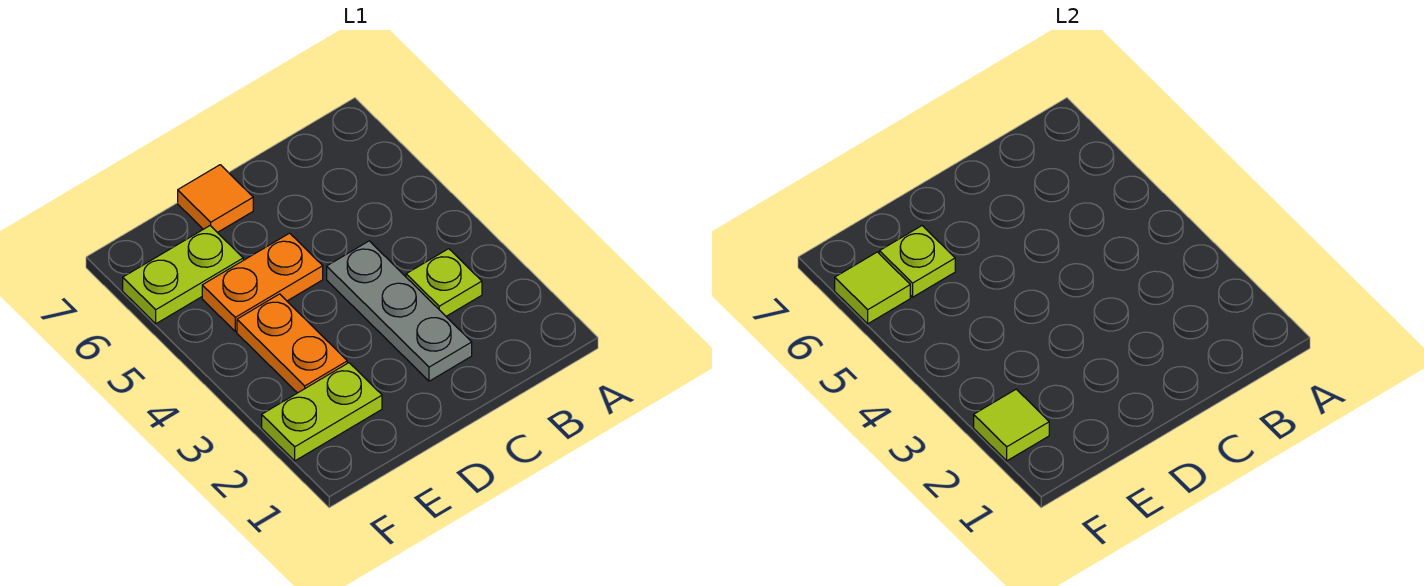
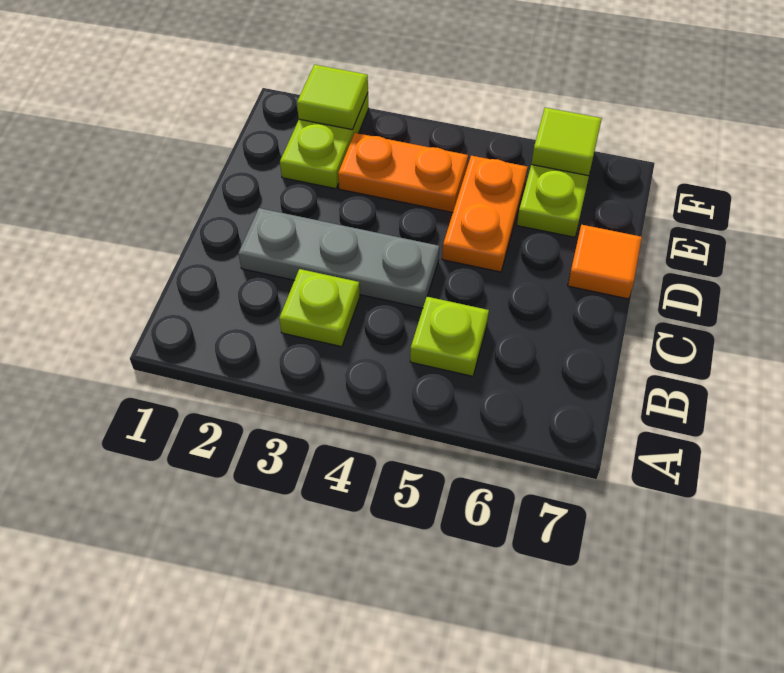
lime 1x1 plate [879,226,955,297] -> lime 1x1 plate moved to [410,297,489,376]

